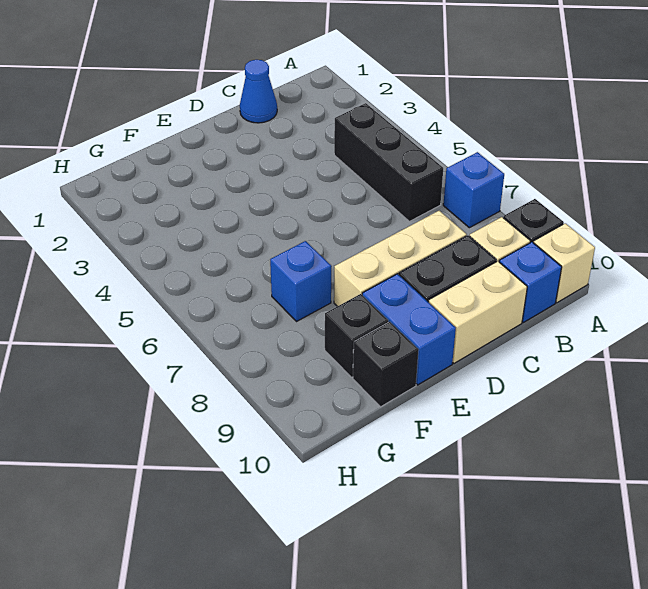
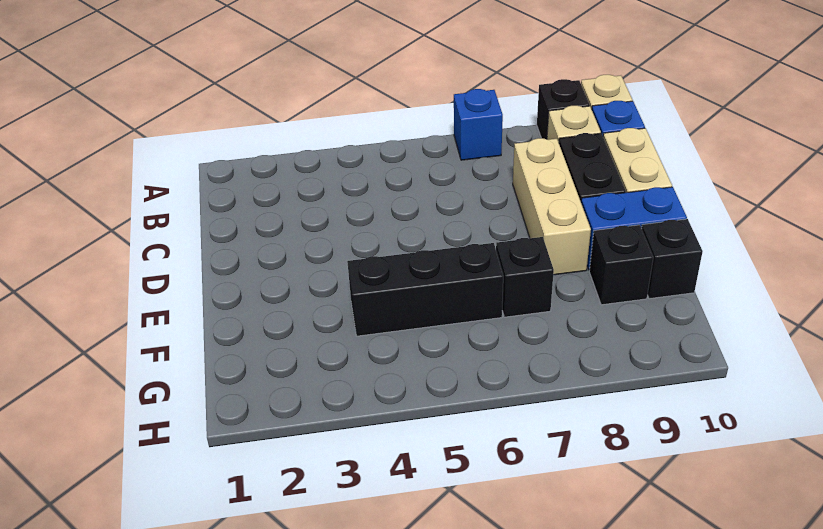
black 1x3 brick [334,103,443,221] -> black 1x3 brick moved to [347,243,503,336]
blue 1x1 cone [240,60,277,123] -> none
blue 1x1 brick [270,241,331,322] -> black 1x1 brick [496,237,554,317]

